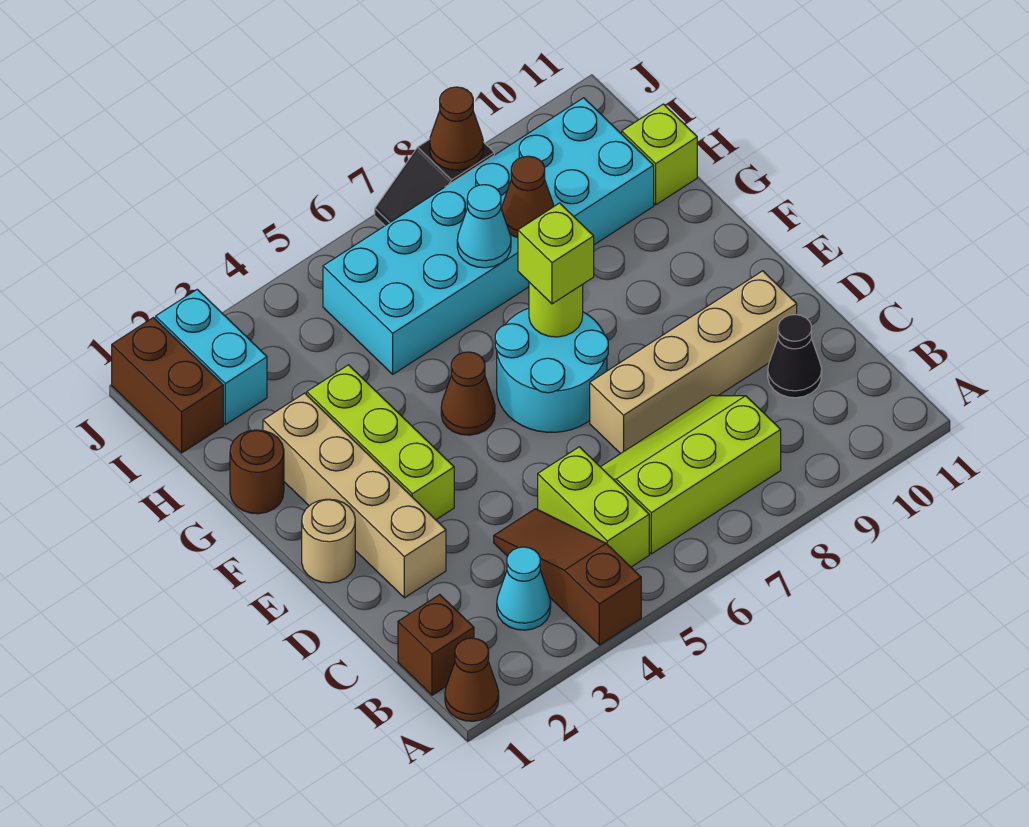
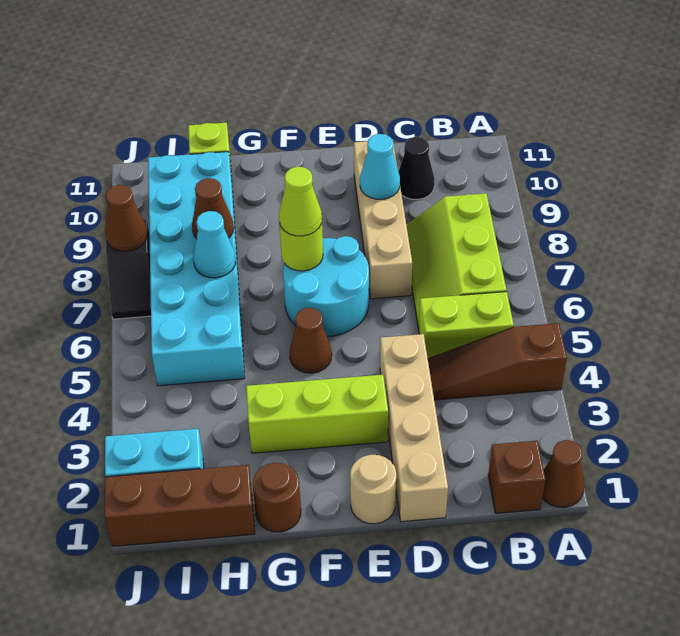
cyan 1x1 cone [497,547,551,630] -> cyan 1x1 cone moved to [360,134,400,199]
tan 1x4 brick [263,393,446,598] -> tan 1x4 brick turned to [380,334,448,522]
lime 1x1 brick [518,203,594,304] -> lime 1x1 cone [279,167,322,236]
brown 1x2 brick [112,318,223,453] -> brown 1x3 brick [105,465,255,546]

